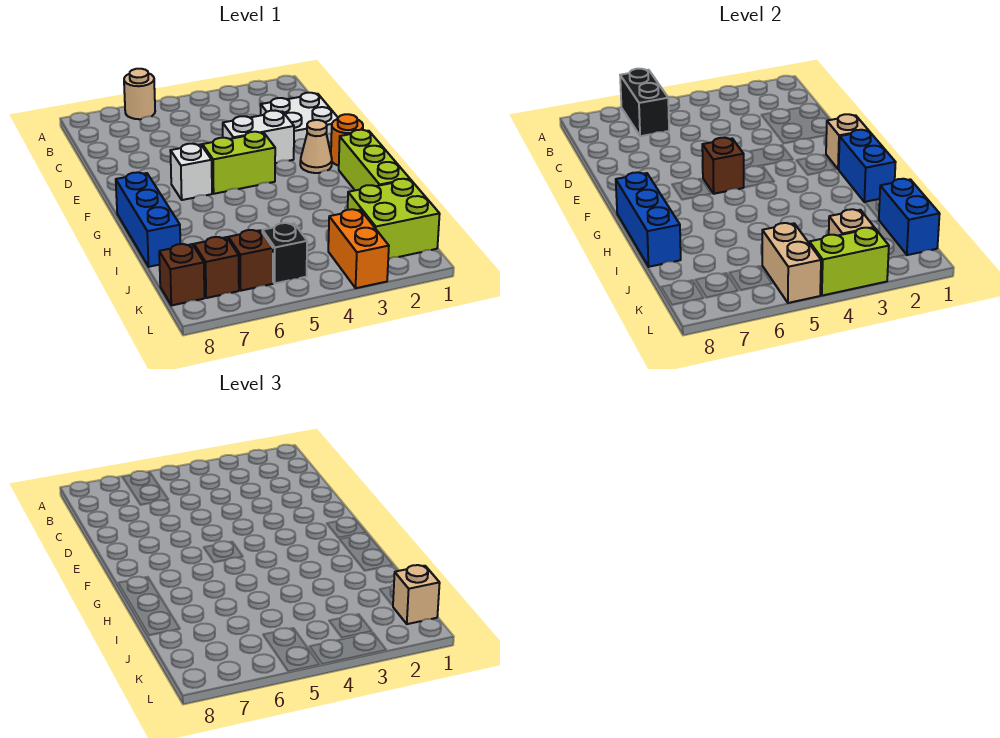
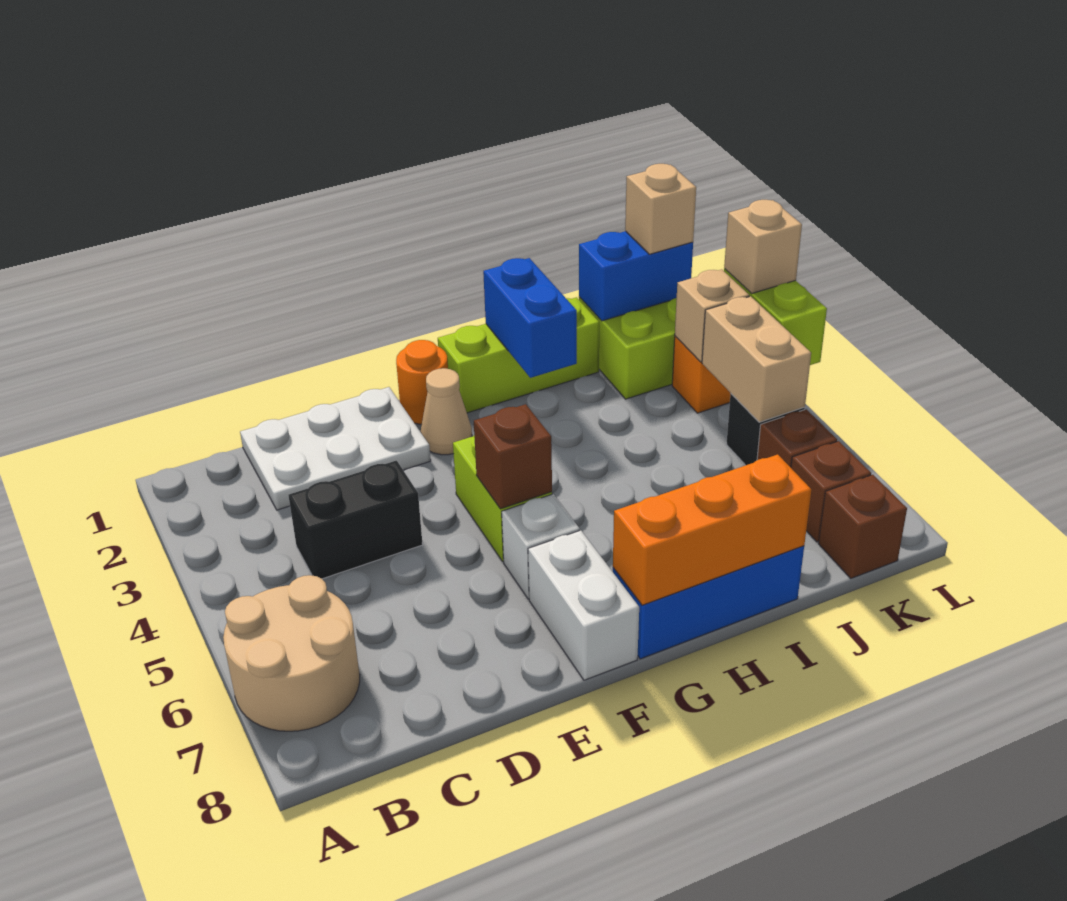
tan 1x1 round brick [124,69,155,119] -> tan 2x2 round brick [223,575,360,731]
black 1x2 brick [620,69,669,136] -> black 1x2 brick moved to [289,461,423,579]
white 2x2 plate [261,93,338,142] -> white 2x3 plate [240,387,431,510]
white 1x2 brick [223,111,294,163] -> white 1x2 brick moved to [528,530,639,680]
tan 1x1 brick [826,114,868,169] -> tan 1x1 brick moved to [724,200,802,294]
blue 1x2 brick [839,130,896,202] -> blue 1x2 brick turned to [483,258,577,378]
blue 1x3 brick [616,172,681,267] -> orange 1x3 brick [613,454,811,605]
tan 1x2 brick [762,223,821,303] -> tan 1x2 brick turned to [702,296,811,422]

